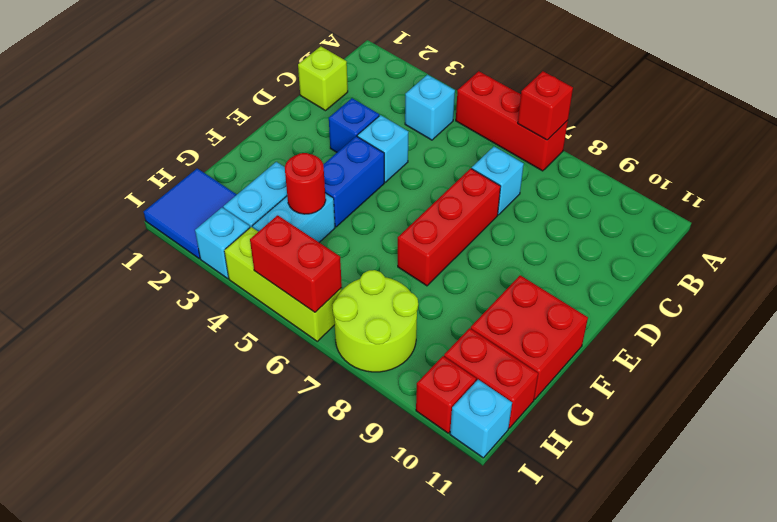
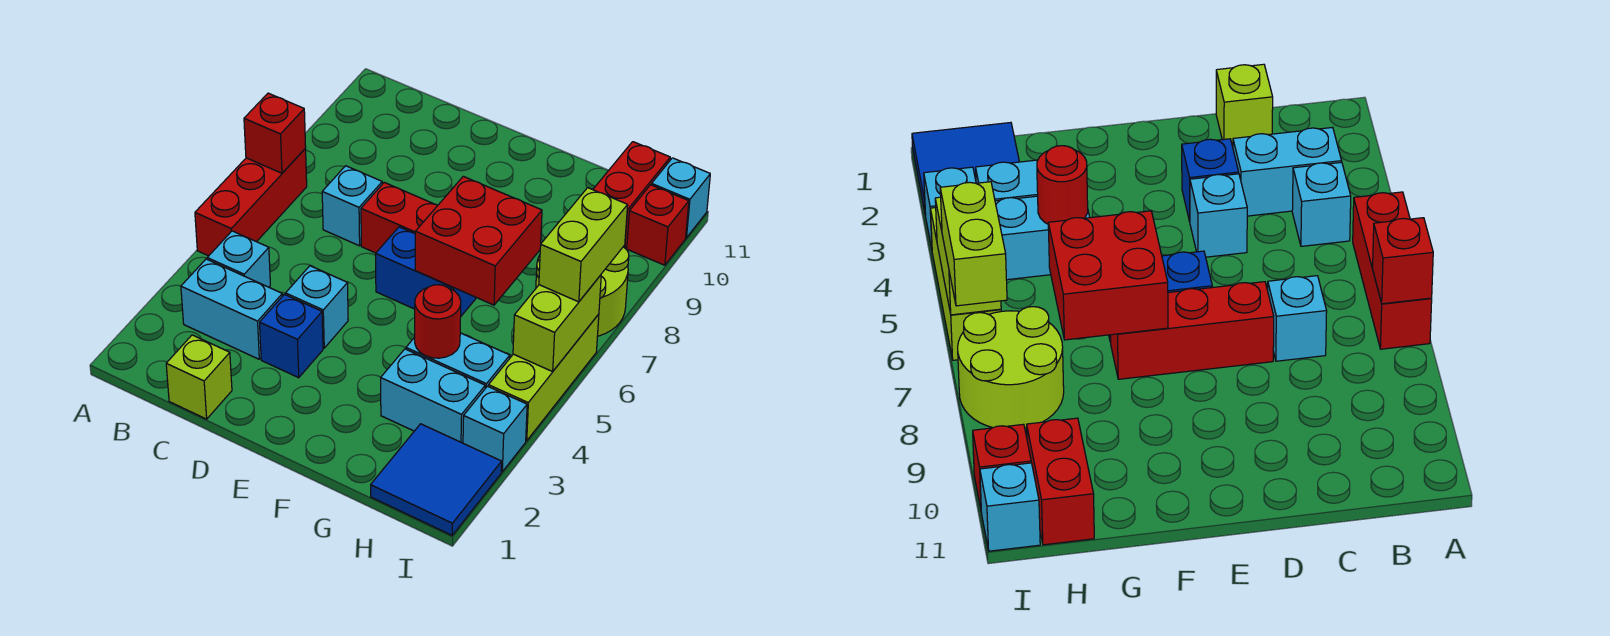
none -> cyan 1x2 brick [181,259,282,359]
blue 1x2 brick [323,136,384,227] -> blue 1x2 brick moved to [376,227,476,316]
red 2x2 brick [471,275,588,399] -> red 2x2 brick moved to [415,176,542,305]
red 1x2 brick [250,215,342,312] -> lime 1x2 brick [513,275,601,372]
none -> lime 1x2 brick [539,188,628,302]

